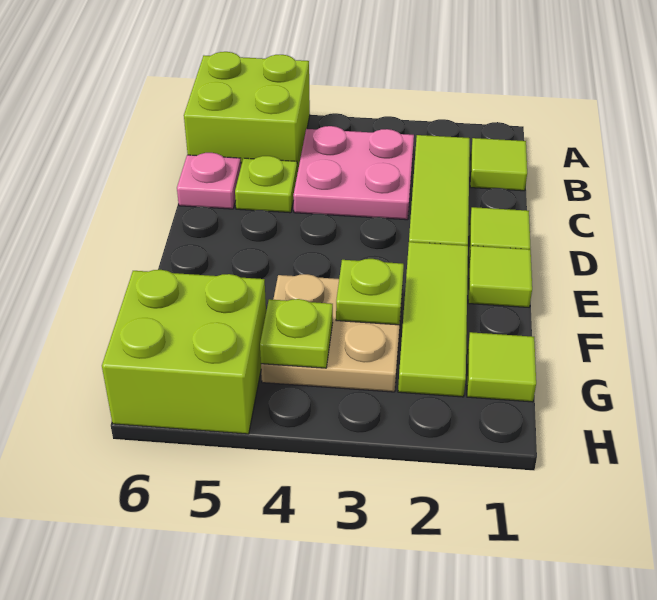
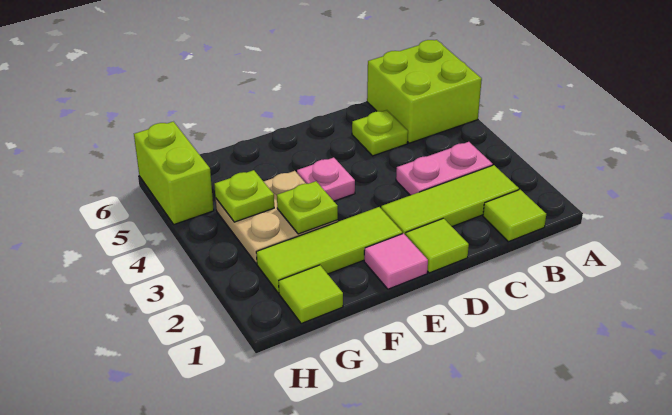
pink 2x2 plate [293,126,414,220] -> pink 1x2 plate [396,142,493,195]
pink 1x1 plate [177,153,241,209] -> pink 1x1 plate moved to [297,157,355,201]
lime 1x1 tile [468,246,532,307] -> pink 1x1 tile [364,233,428,289]
lime 2x2 brick [102,270,266,434] -> lime 1x2 brick [134,122,214,224]

